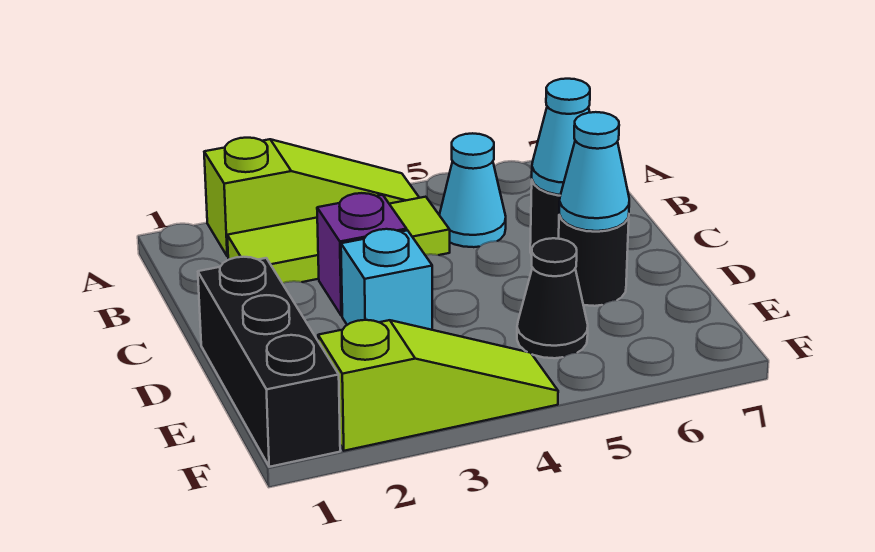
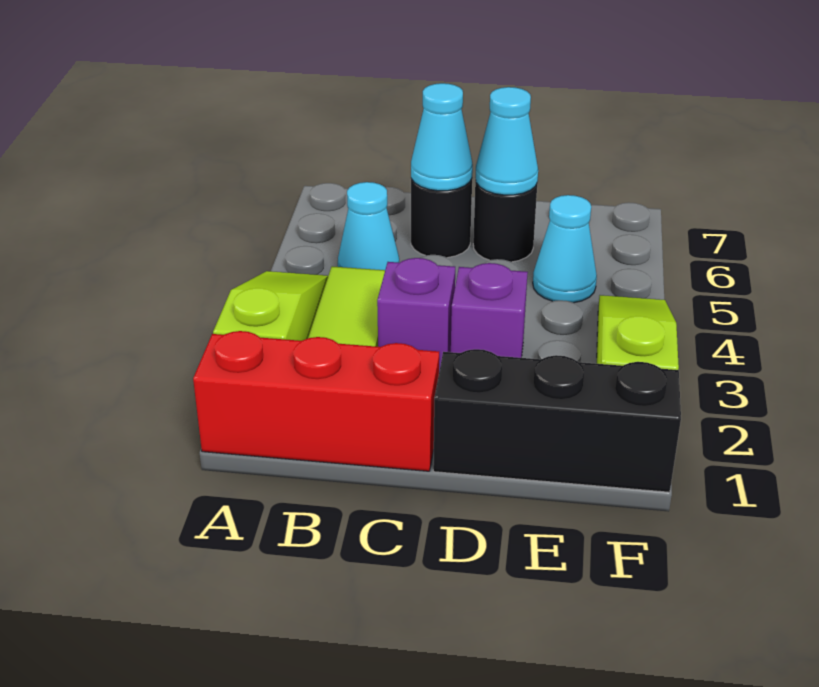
none -> red 1x3 brick [193,331,439,471]
cyan 1x1 brick [341,229,432,330] -> purple 1x1 brick [451,263,528,358]
black 1x1 cone [517,238,588,358] -> cyan 1x1 cone [533,195,597,303]

